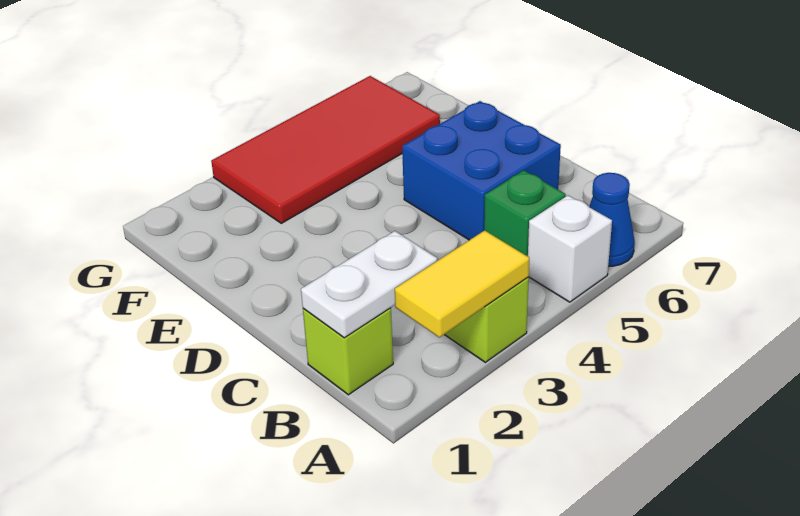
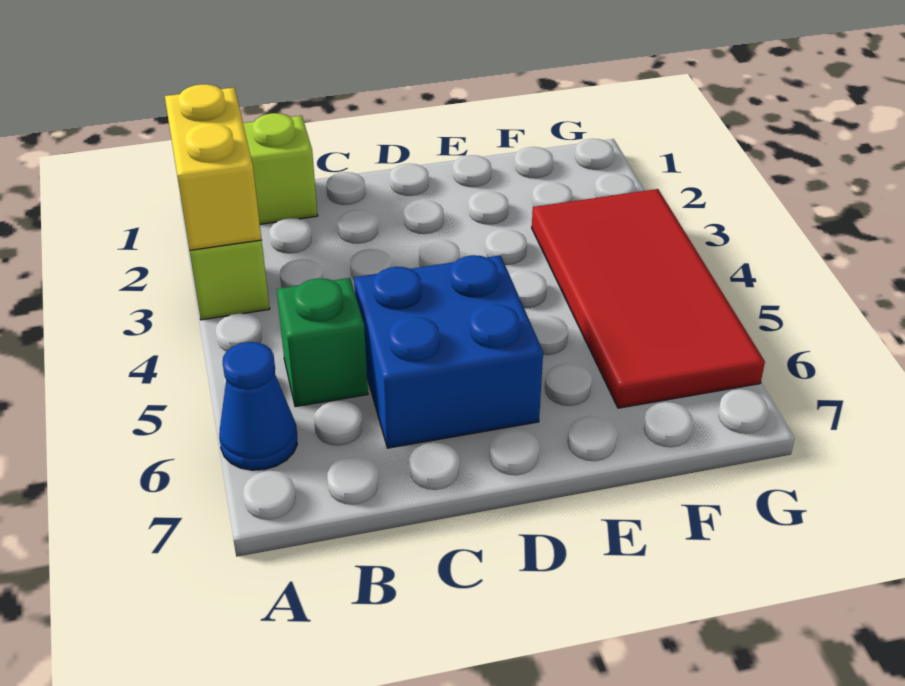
yellow 1x2 tile [395,230,529,337] -> yellow 1x2 brick [165,84,262,250]
white 1x1 brick [528,195,612,302] -> none
white 1x2 plate [301,231,437,338] -> none

